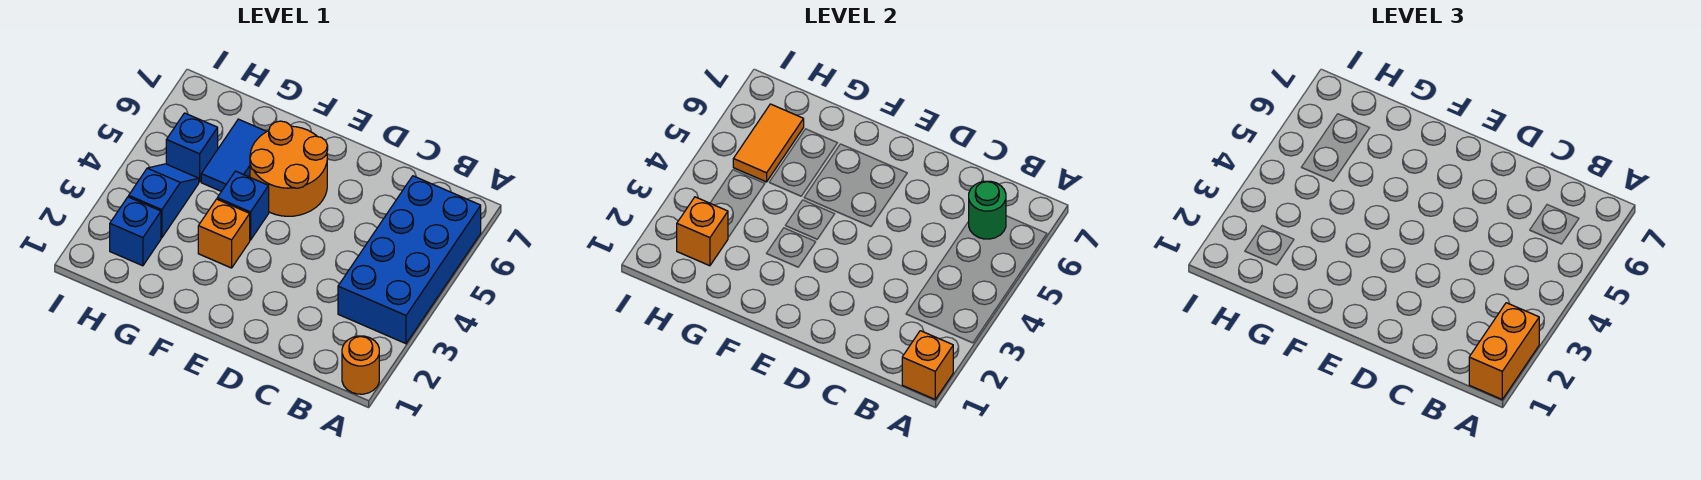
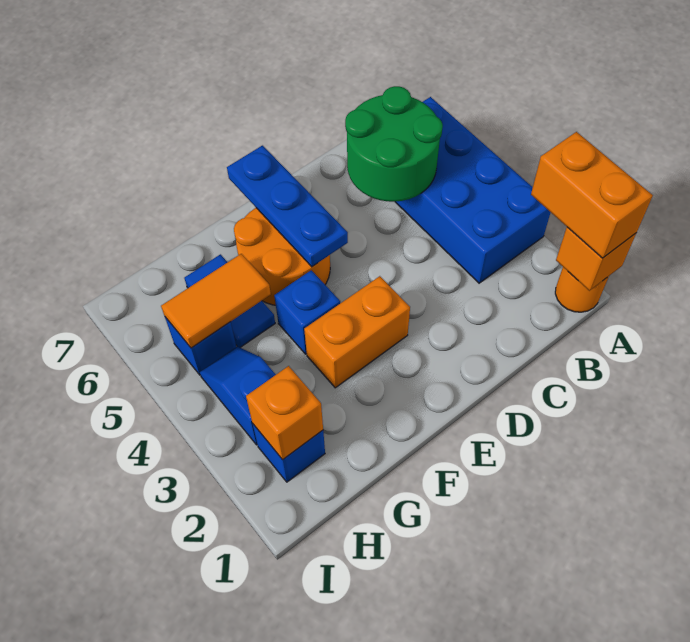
green 1x1 round brick [969,181,1006,239] -> green 2x2 round brick [345,86,443,202]
none -> blue 1x3 plate [227,146,348,267]
orange 1x1 brick [198,199,250,268] -> orange 1x2 brick [304,276,410,388]
orange 1x2 tile [733,104,804,182] -> orange 1x2 tile turned to [161,254,271,348]

